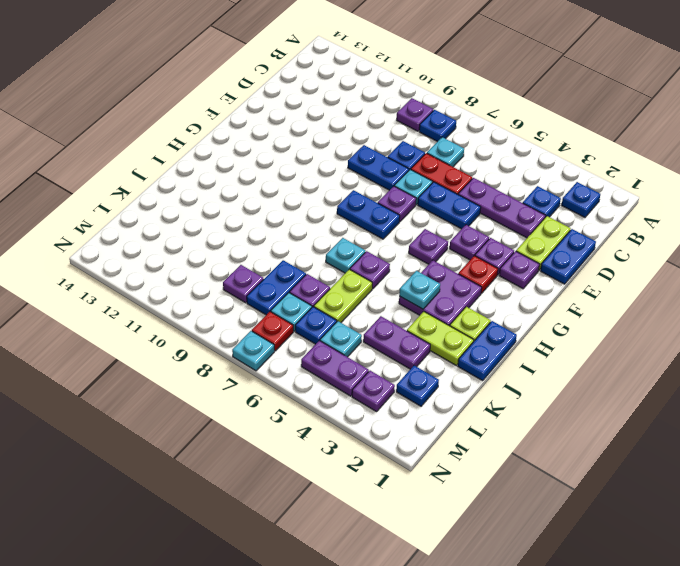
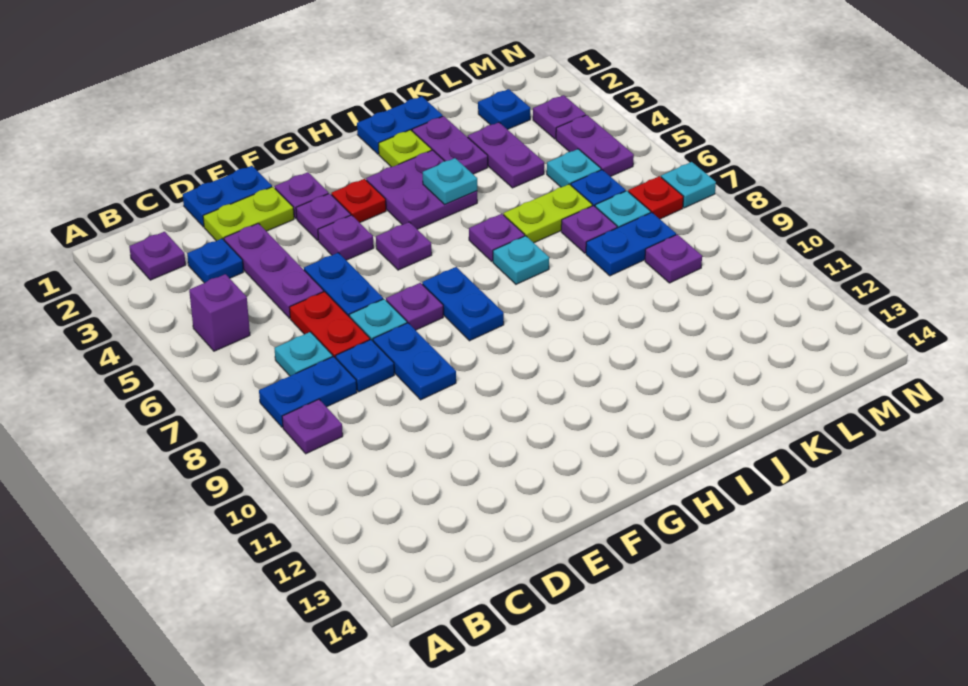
blue 1x1 plate [562,182,600,217] -> purple 1x1 plate [129,232,186,280]
none -> purple 1x1 brick [189,274,250,351]
blue 1x1 plate [419,110,456,142] -> blue 1x2 plate [259,357,357,427]
lime 1x2 plate [407,311,474,366] -> purple 1x2 plate [412,116,488,174]

